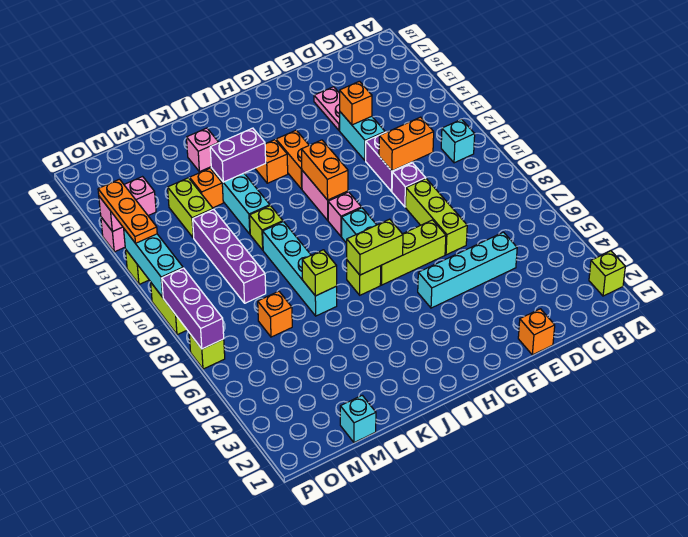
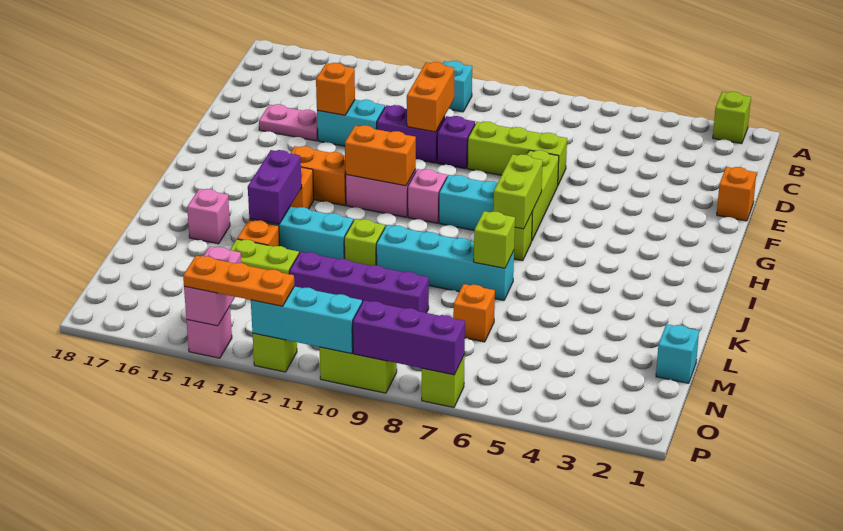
cyan 1x4 brick [418,232,517,308] -> none

